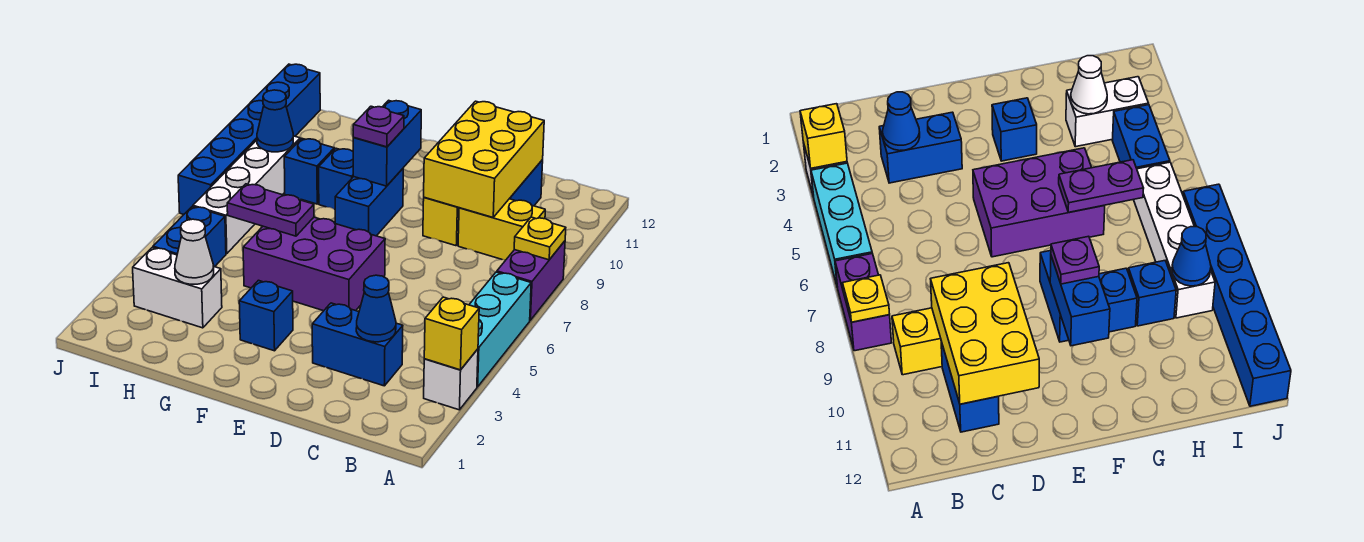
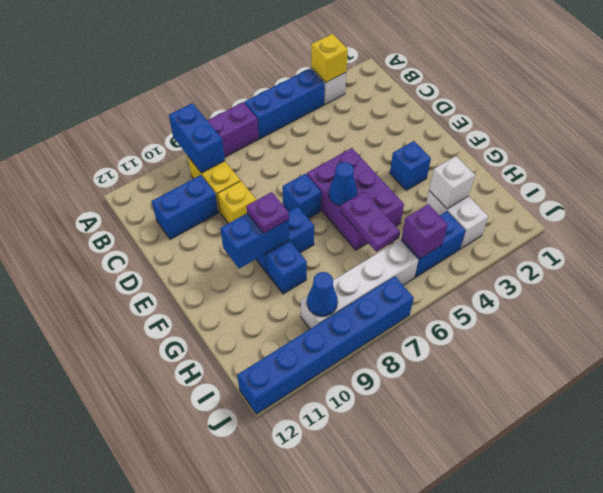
cyan 1x3 brick [469,272,531,387] -> blue 1x3 brick [244,69,325,139]
yellow 1x1 plate [514,217,566,260] -> none
blue 1x2 brick [312,303,403,386] -> blue 1x2 brick moved to [169,103,225,173]
blue 1x1 cone [356,275,396,342] -> blue 1x1 cone moved to [329,162,357,206]
yellow 2x3 brick [424,101,544,218] -> none
white 1x1 cone [175,219,214,284] -> white 1x1 brick [429,156,475,209]
blue 1x1 brick [284,139,334,204] -> blue 1x1 brick moved to [283,174,321,219]
none -> purple 1x1 brick [401,204,448,259]

